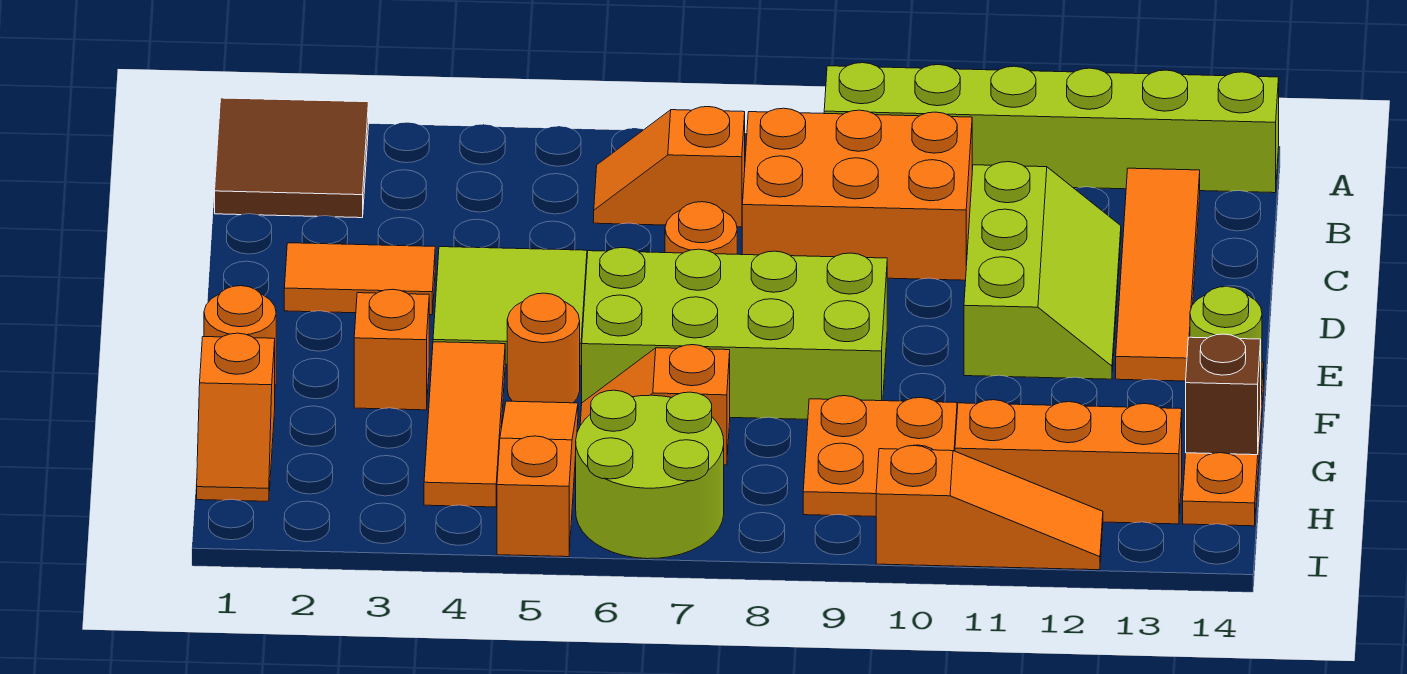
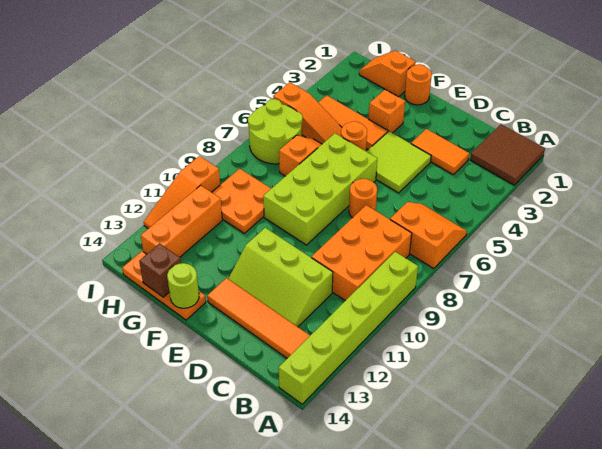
orange 1x2 slope [594,107,745,227] -> orange 2x2 slope [390,202,467,269]
orange 1x2 tile [284,243,435,315] -> orange 1x2 tile turned to [411,129,469,174]

